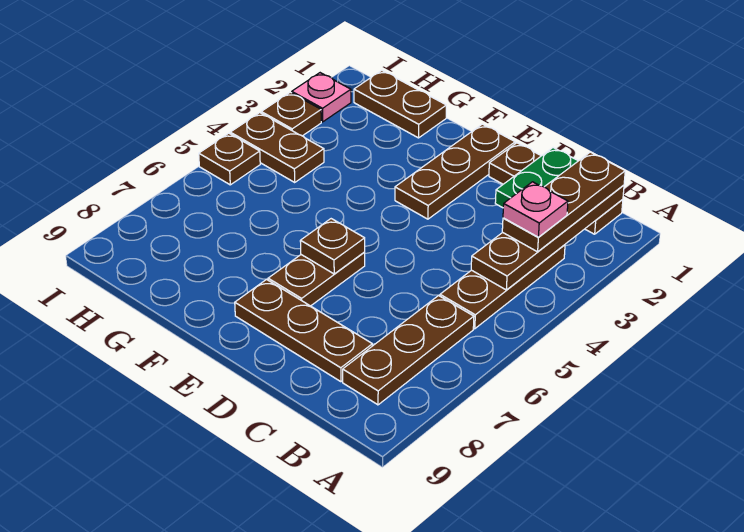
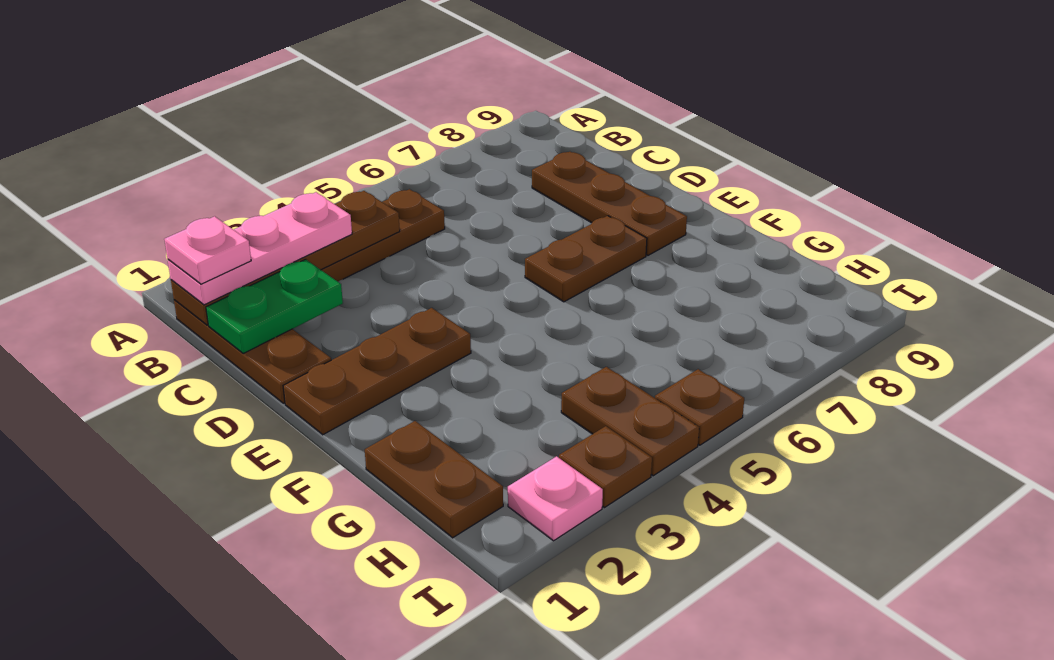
brown 1x3 plate [502,152,625,252] -> pink 1x3 plate [168,192,352,305]
pink 1x1 plate [503,182,568,237] -> pink 1x1 plate moved to [164,216,251,284]
brown 1x3 plate [343,296,474,405] -> none
brown 1x1 plate [300,219,365,274] -> none

